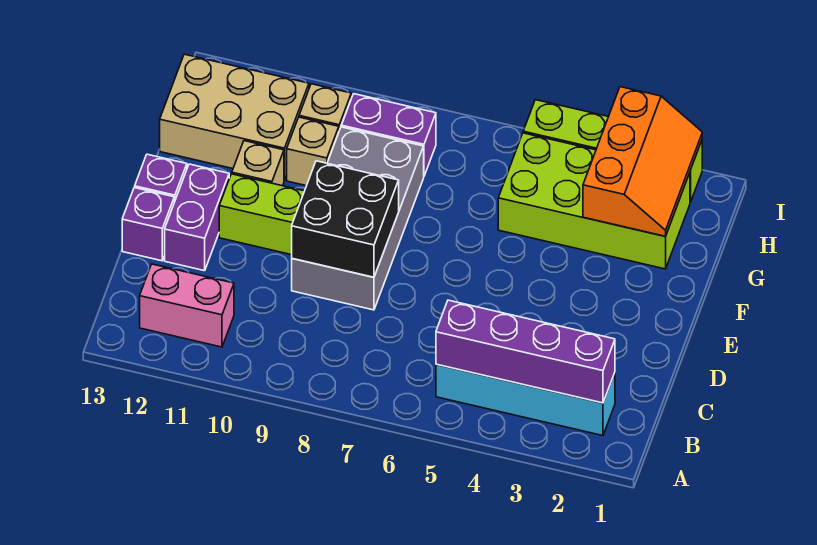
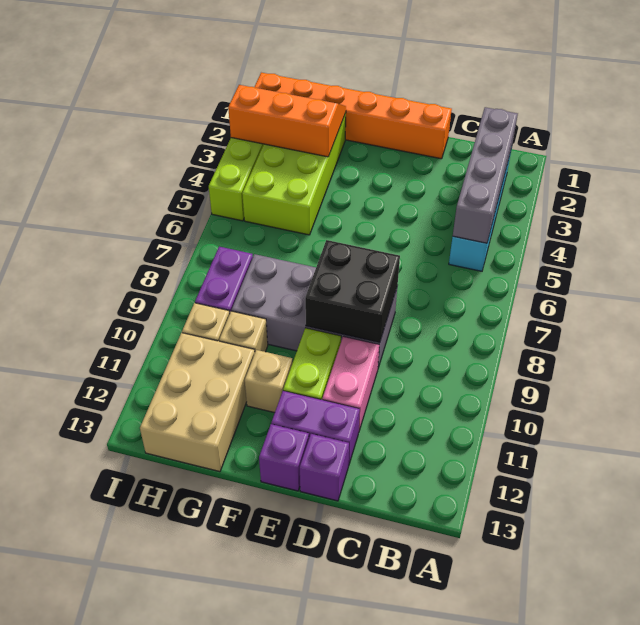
purple 1x4 brick [436,300,615,403] -> grey 1x4 brick [453,107,518,243]
pink 1x2 brick [140,264,234,347] -> pink 1x2 brick moved to [322,336,379,433]
none -> orange 1x6 brick [255,73,452,159]

